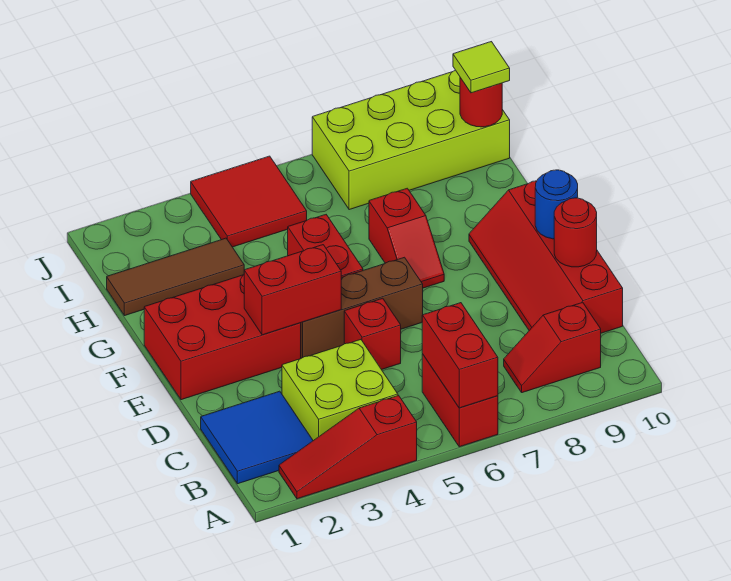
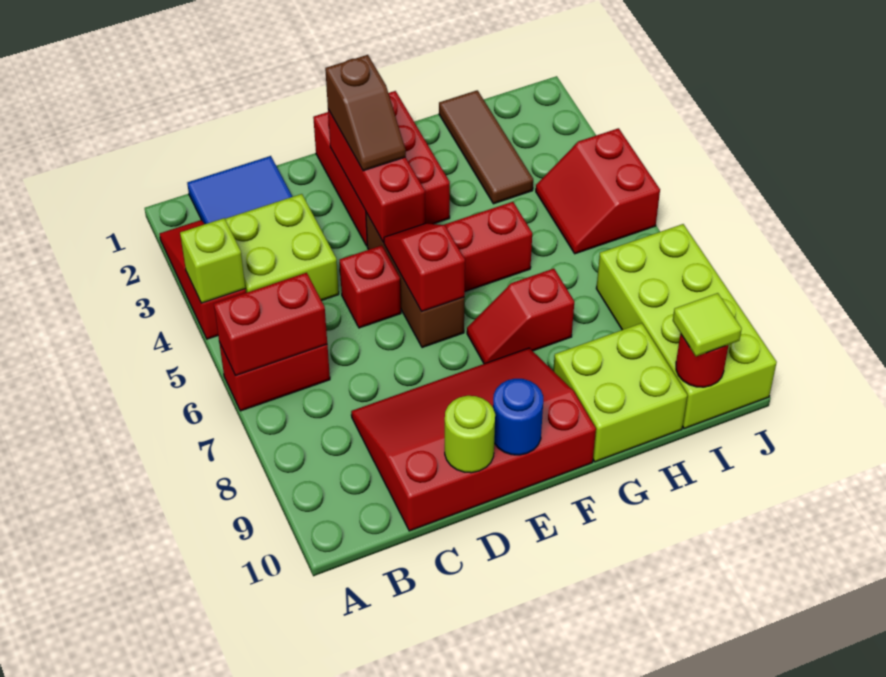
none -> lime 1x1 brick [180,218,245,303]
red 1x2 slope [504,302,601,393] -> red 1x2 slope moved to [384,223,465,311]
red 2x4 slope [469,181,623,333] -> red 3x4 slope [351,348,596,531]
red 1x1 round brick [554,198,597,267] -> lime 1x1 round brick [445,396,495,473]
none -> brown 1x2 slope [325,55,406,171]
red 1x2 brick [244,245,341,335] -> red 1x3 brick [328,109,425,242]
none -> lime 2x2 brick [553,323,687,462]
red 2x2 tile [191,156,307,247] -> red 2x2 slope [536,128,660,254]

